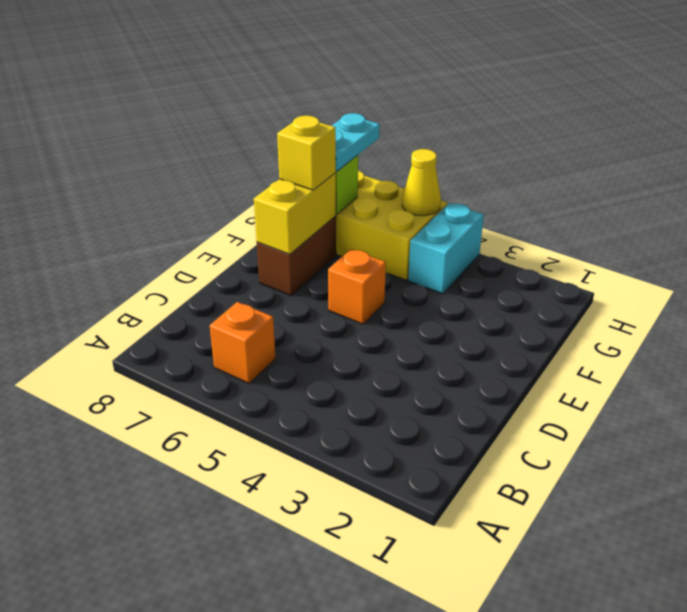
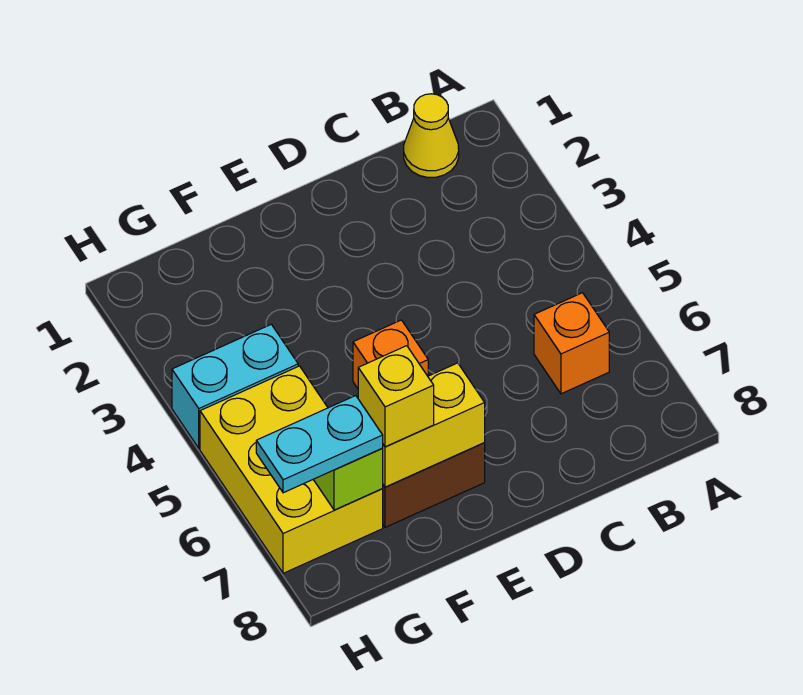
yellow 1x1 cone [402,149,441,216] -> yellow 1x1 cone moved to [404,94,459,178]

